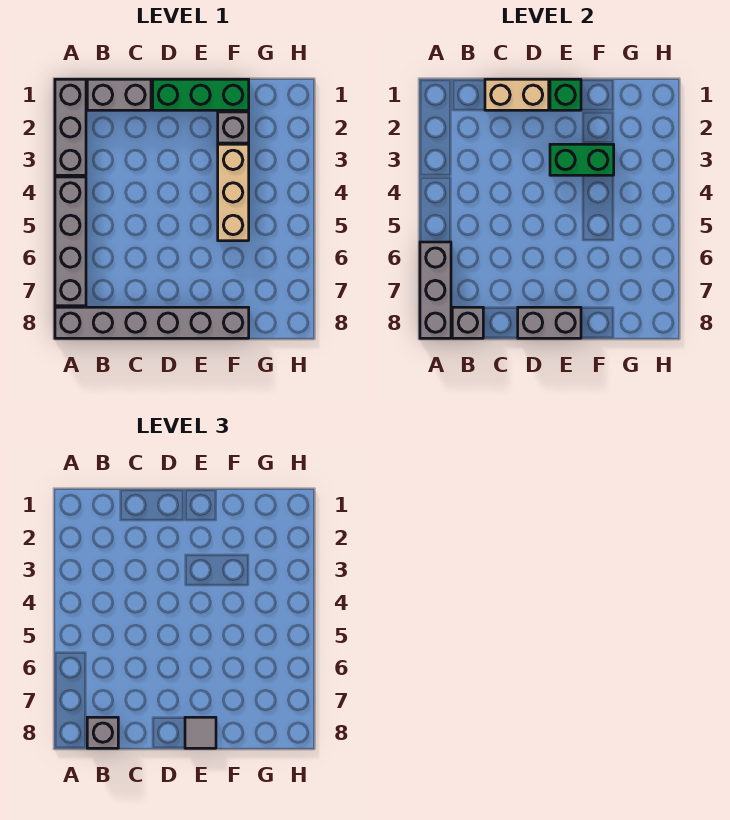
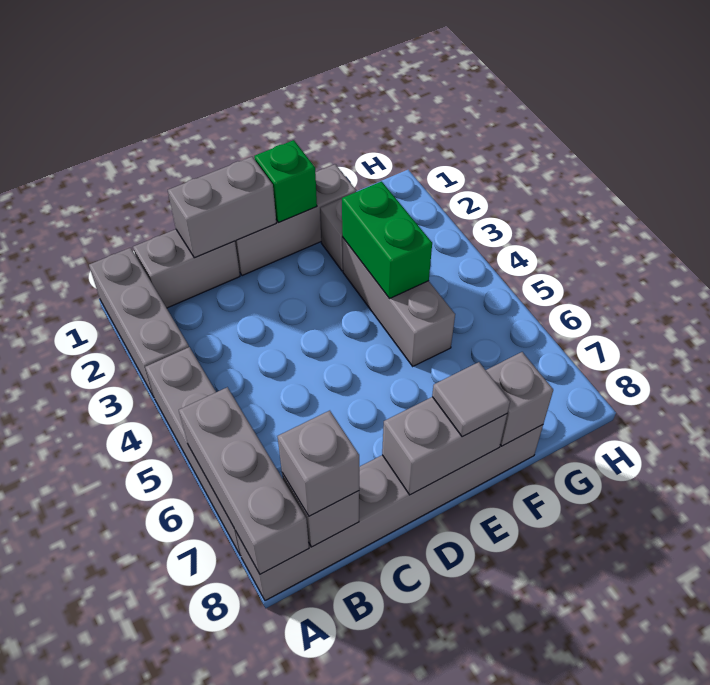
tan 1x2 brick [485,79,549,110] -> grey 1x2 brick [168,157,276,258]
green 1x3 brick [153,79,249,110] -> grey 1x3 brick [235,164,356,276]
green 1x2 brick [550,144,614,175] -> green 1x2 brick turned to [342,181,432,299]
tan 1x3 brick [218,144,249,241] -> grey 1x3 brick [342,237,455,366]
none -> grey 1x1 brick [486,352,553,446]

